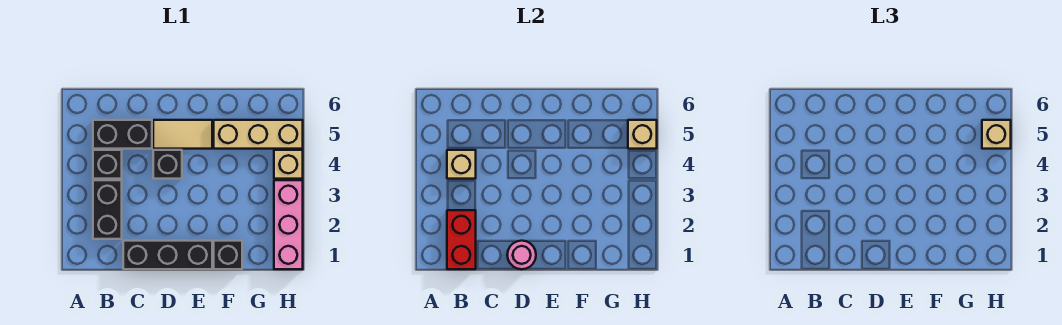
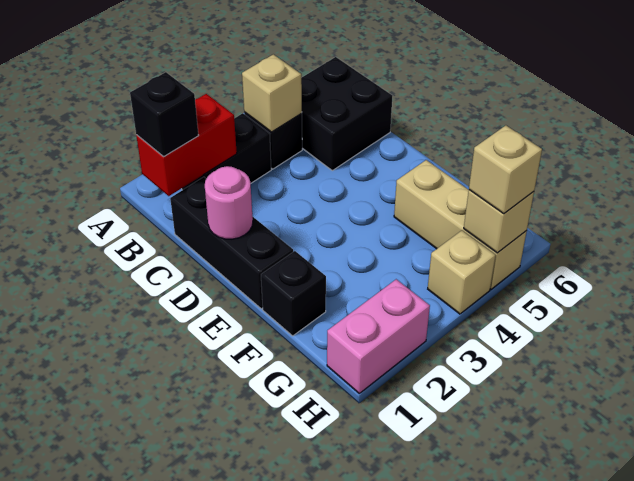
black 1x2 brick [93,120,152,149] -> black 2x2 brick [301,57,392,171]
black 1x1 brick [153,150,182,179] -> black 1x1 brick moved to [130,72,199,157]
tan 1x2 tile [153,120,212,149] -> none
pink 1x3 brick [274,180,303,269] -> pink 1x2 brick [327,279,430,393]

